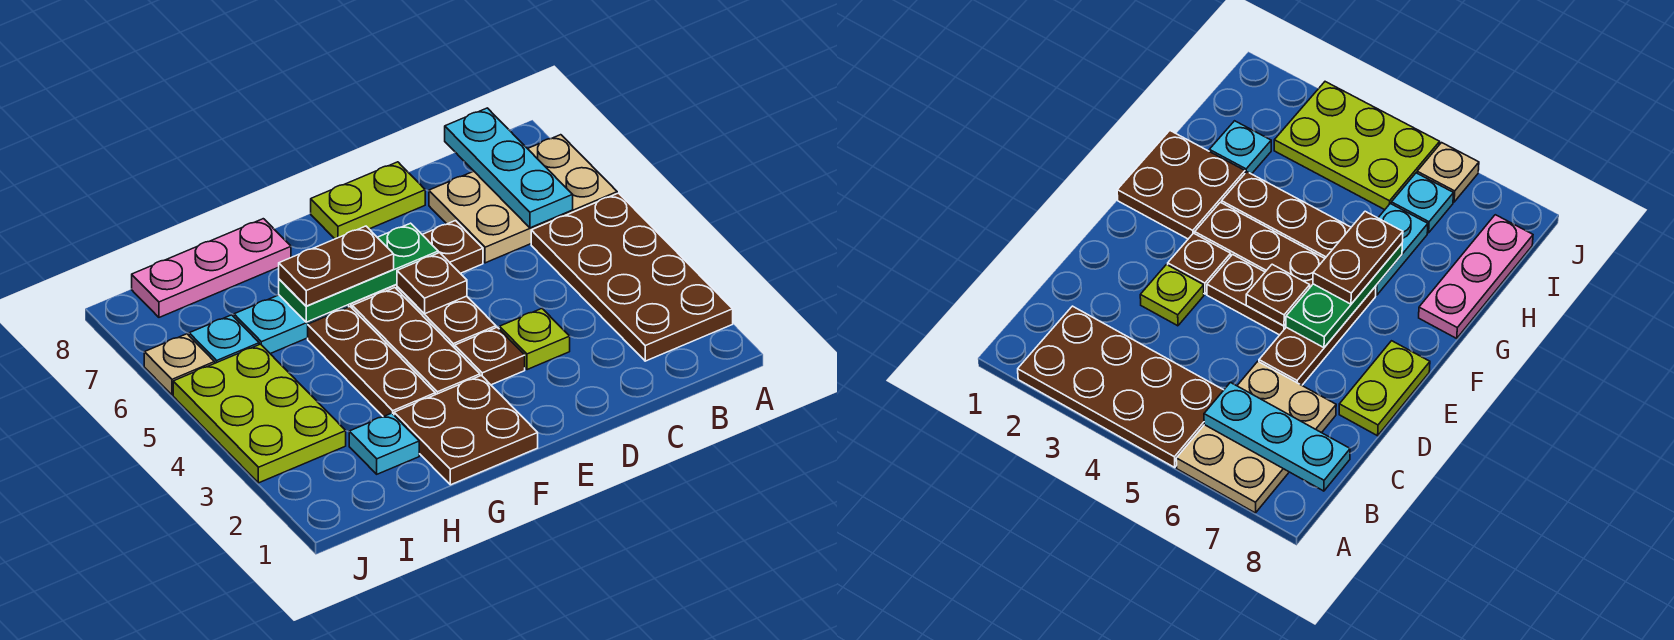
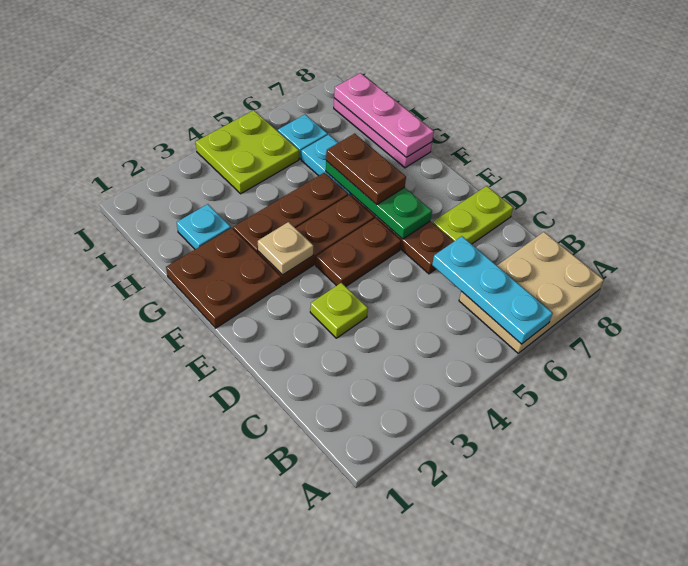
brown 2x4 plate [531,193,733,361] -> none
tan 2x3 plate [429,135,617,263] -> tan 2x3 plate turned to [459,232,604,353]
cyan 1x3 plate [445,108,573,228] -> cyan 1x3 plate turned to [432,236,552,344]
lime 1x2 plate [311,162,425,239] -> lime 1x2 plate turned to [433,186,513,244]
brown 1x1 plate [455,327,525,385] -> none
brown 1x1 plate [397,253,467,314] -> none
none -> pink 1x3 plate [334,73,434,157]
lime 2x3 plate [173,344,346,483] -> lime 2x2 plate [196,110,299,194]
tan 1x1 plate [144,334,215,395] -> tan 1x1 plate moved to [258,222,313,275]

